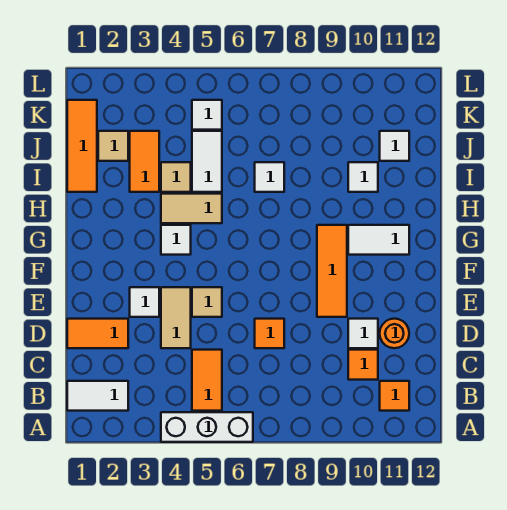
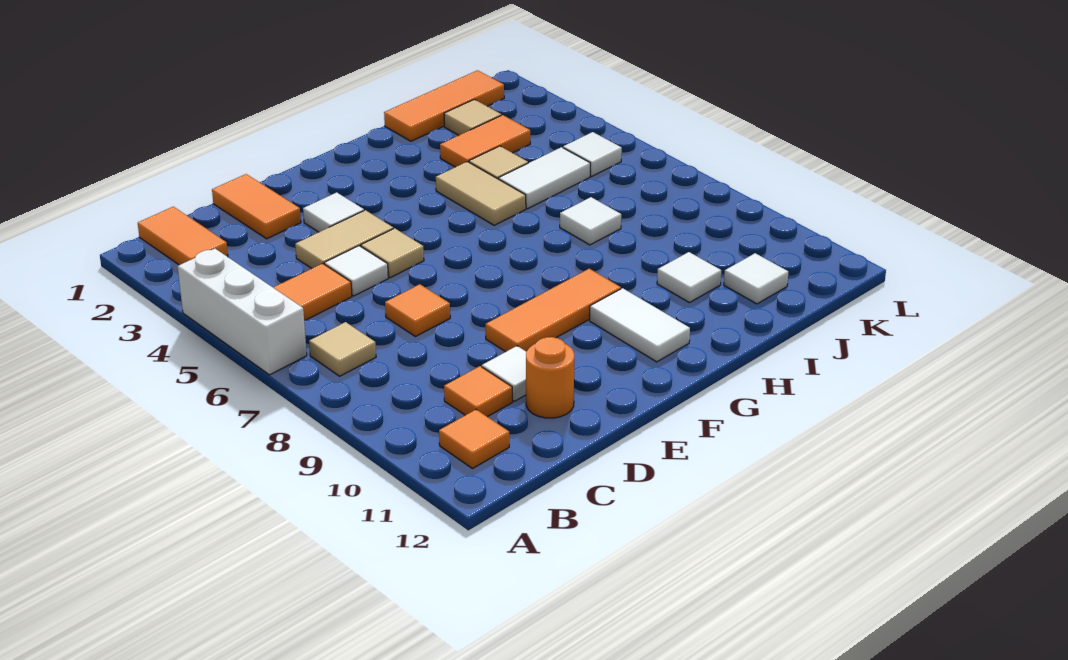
white 1x2 tile [67,381,128,411] -> orange 1x2 tile [138,207,228,265]
none -> tan 1x1 tile [309,322,376,376]
white 1x1 tile [161,225,191,255] -> white 1x1 tile moved to [324,246,388,296]

